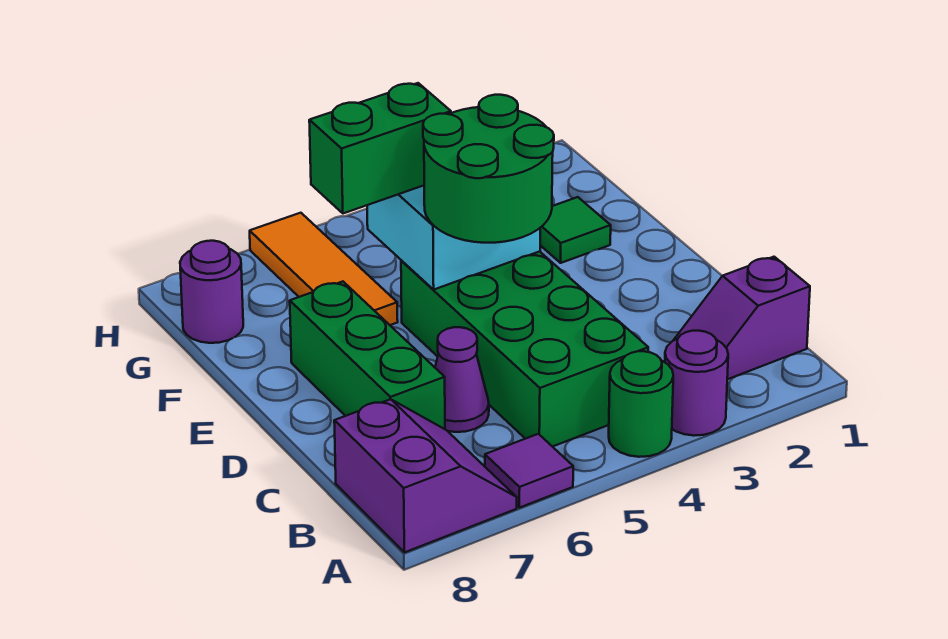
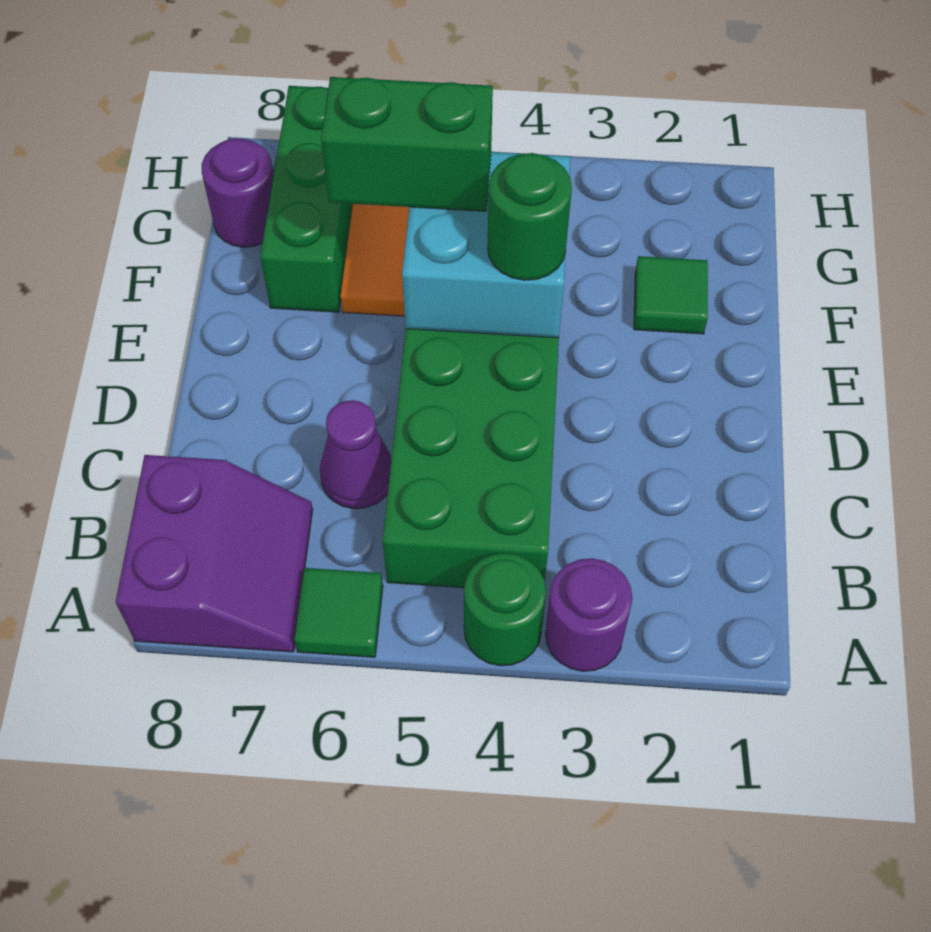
purple 1x1 tile [485,434,573,508] -> green 1x1 tile [295,568,383,657]
purple 1x2 slope [673,257,810,379] -> none
green 1x3 brick [290,282,445,429] -> green 1x3 brick moved to [260,86,353,312]
green 2x2 round brick [423,95,554,243] -> green 1x1 round brick [488,153,572,280]

